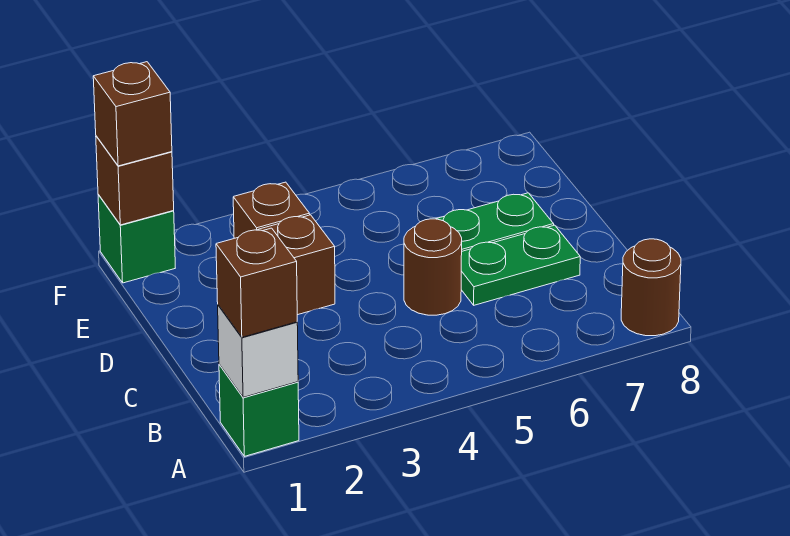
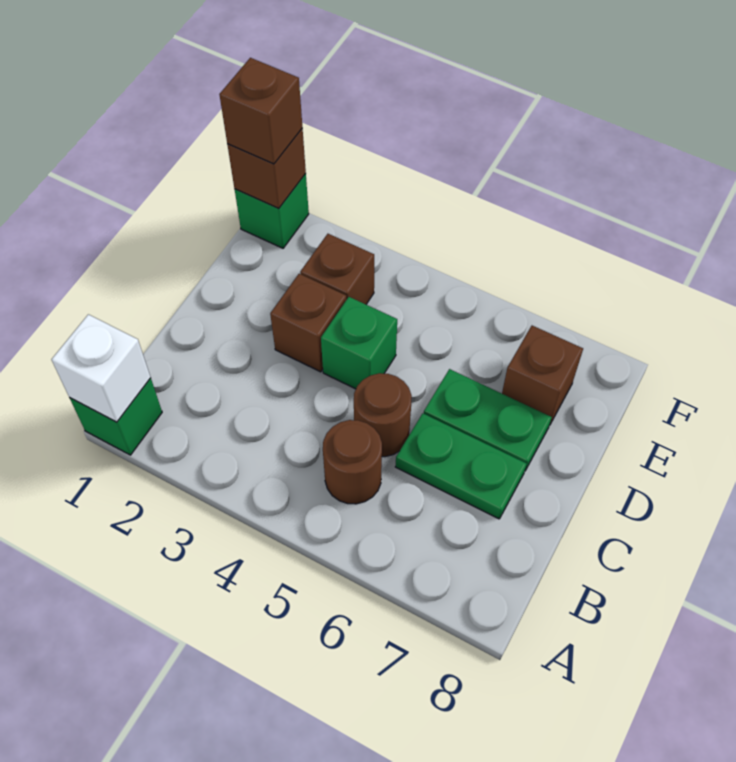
brown 1x1 brick [216,228,297,337] -> brown 1x1 brick moved to [502,326,583,424]
brown 1x1 round brick [621,239,681,336] -> brown 1x1 round brick moved to [323,420,382,504]
none -> green 1x1 brick [321,297,397,389]

